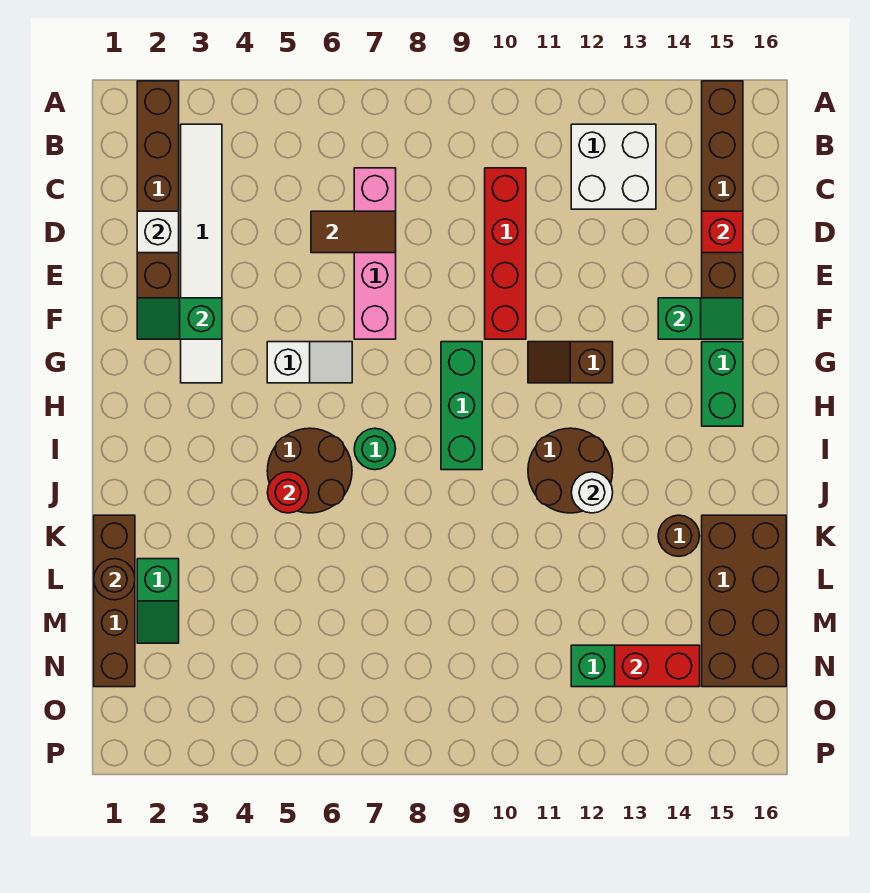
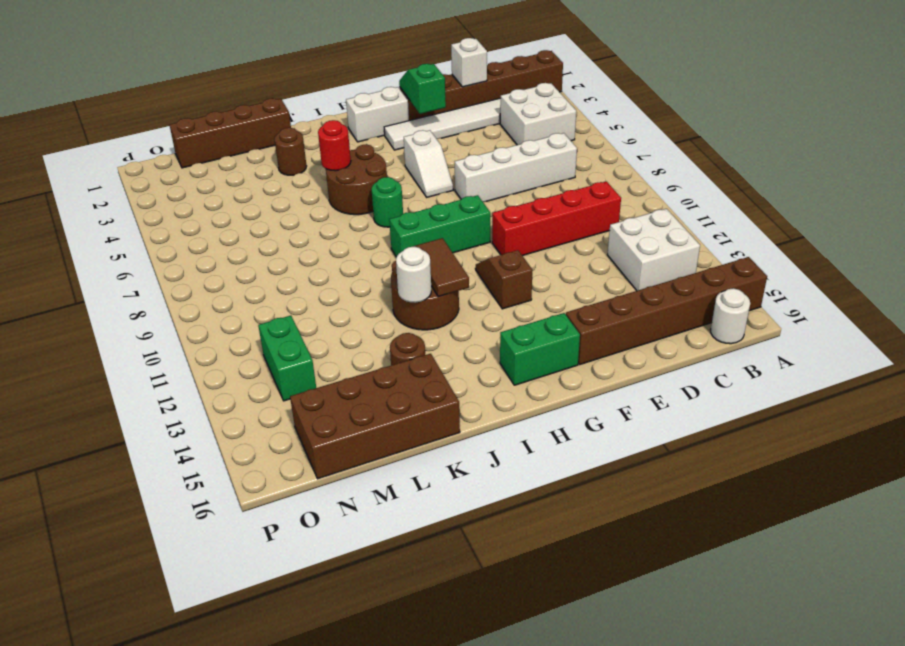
none -> white 2x2 brick [500,83,576,145]
none -> white 1x1 round brick [711,288,750,344]
pink 1x4 brick [354,168,396,339] -> white 1x4 brick [455,133,577,202]
brown 1x2 tile [311,211,396,253] -> brown 1x2 tile moved to [413,238,469,297]
red 1x1 brick [702,211,743,253] -> none
green 1x2 slope [658,298,743,339] -> none
none -> white 1x2 brick [346,87,409,142]
brown 1x1 round brick [94,559,135,600] -> brown 1x1 round brick moved to [274,128,307,175]
green 1x2 slope [137,559,179,643] -> none
red 1x2 brick [615,645,700,687] -> none

